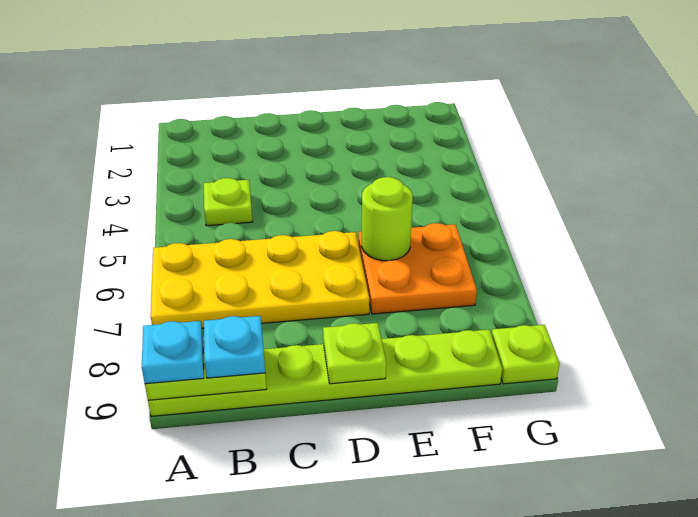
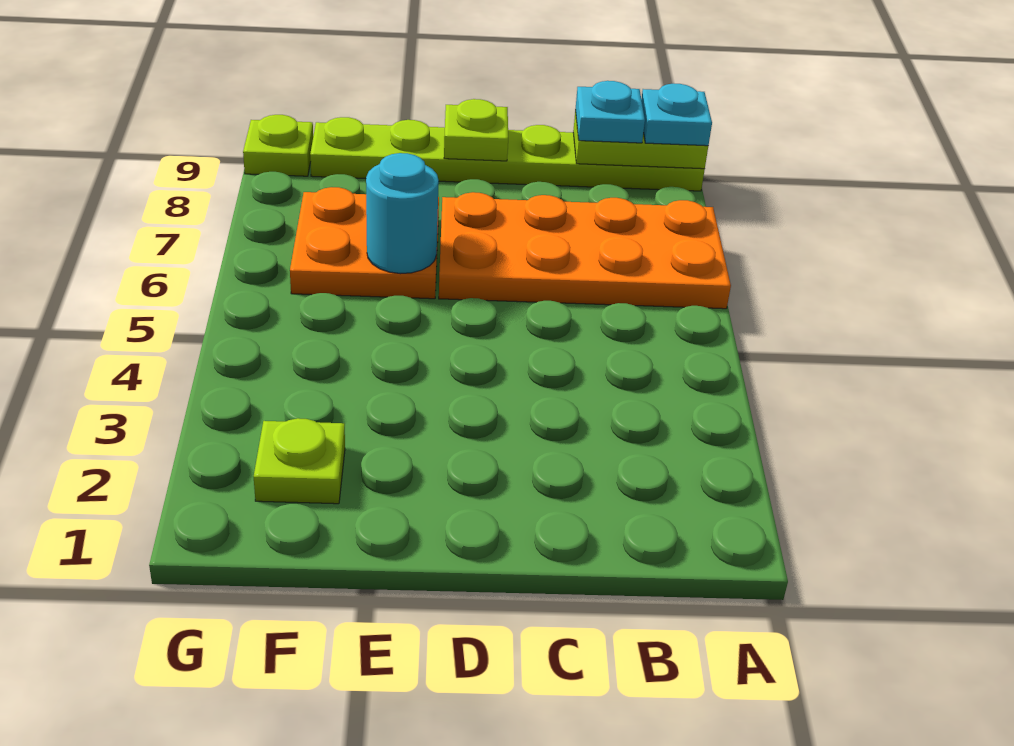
yellow 2x4 plate [151,231,369,328] -> orange 2x4 plate [439,192,731,309]
lime 1x1 plate [204,178,253,226] -> lime 1x1 plate moved to [254,418,345,504]
lime 1x1 round brick [361,177,413,261] -> cyan 1x1 round brick [366,153,439,274]

